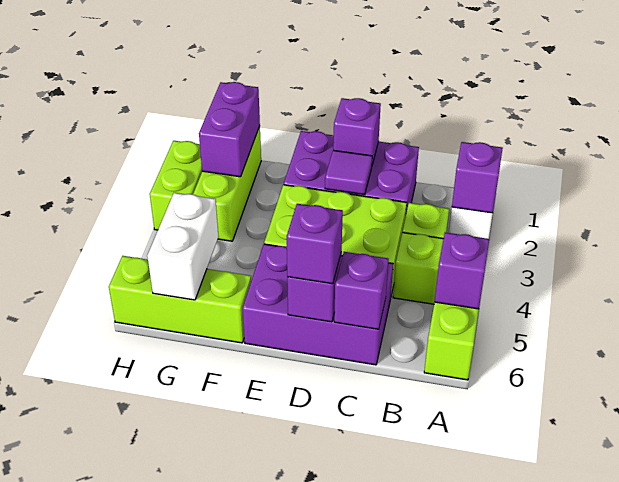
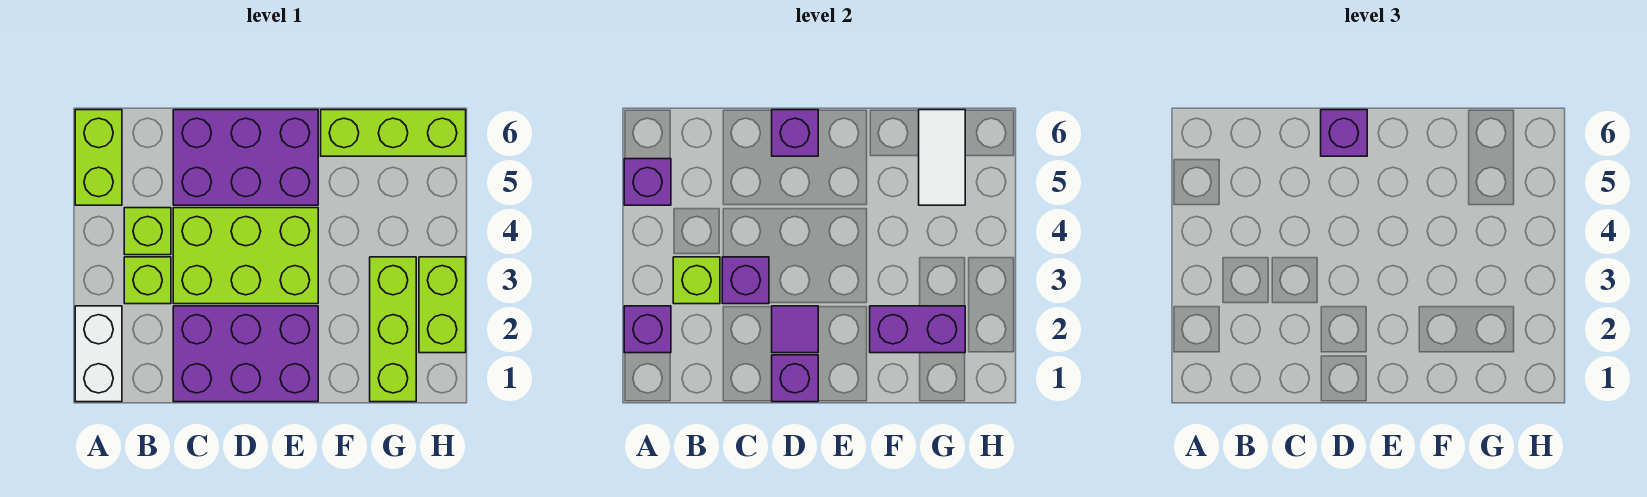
none -> lime 1x1 brick [673,257,720,304]
purple 1x1 brick [334,252,389,329] -> purple 1x1 brick moved to [722,257,769,304]
purple 1x2 brick [199,82,260,177] -> purple 1x2 brick turned to [870,306,965,353]
white 1x2 brick [147,193,219,300] -> white 1x2 tile [919,110,965,205]

